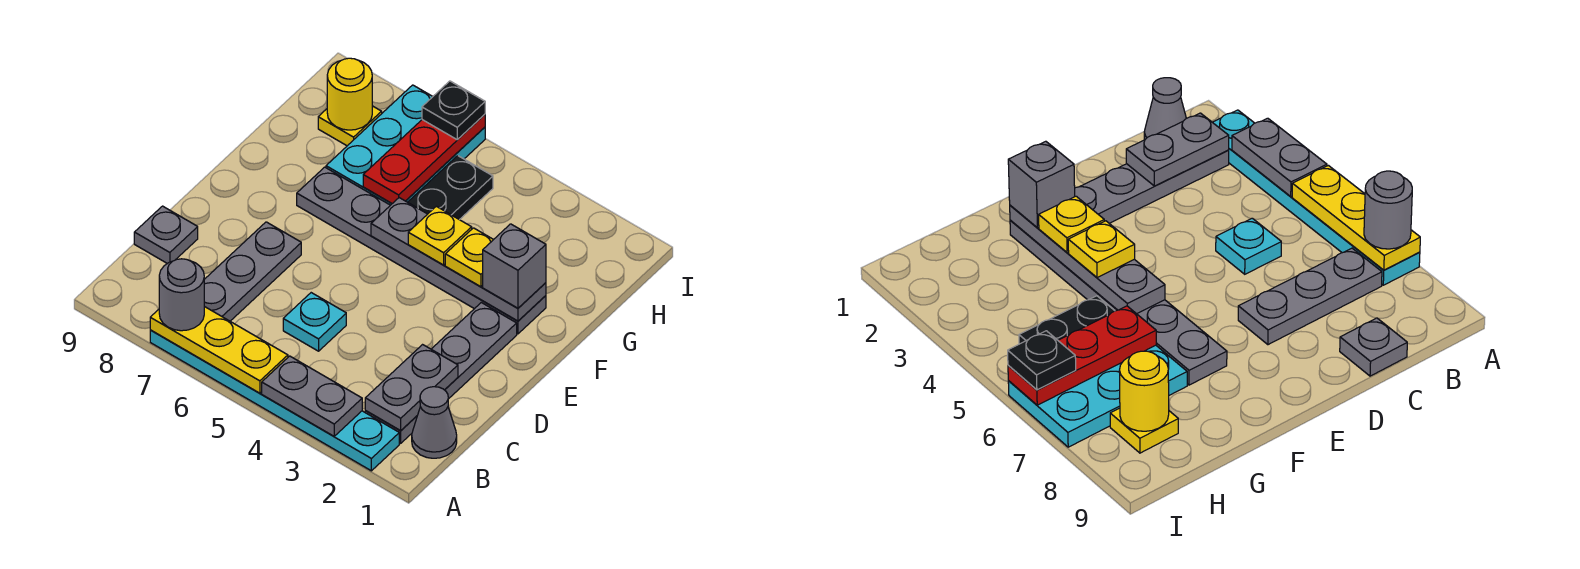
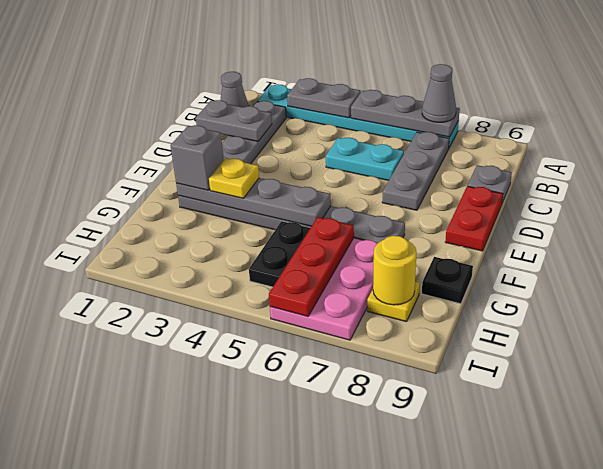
yellow 1x3 plate [150,306,288,393] -> grey 1x3 plate [351,90,460,137]
grey 1x1 round brick [159,259,204,331] -> grey 1x1 cone [422,64,456,122]
grey 1x2 plate [365,345,458,430] -> grey 1x2 plate turned to [196,100,272,141]
cyan 1x1 plate [283,293,346,351] -> cyan 1x2 plate [326,138,404,180]
none -> red 1x2 plate [445,186,503,251]
yellow 1x1 plate [408,206,472,265] -> none
cyan 2x3 plate [326,85,485,205] -> pink 2x3 plate [270,238,378,340]
black 1x1 plate [422,81,485,140] -> black 1x1 plate moved to [422,257,473,304]

